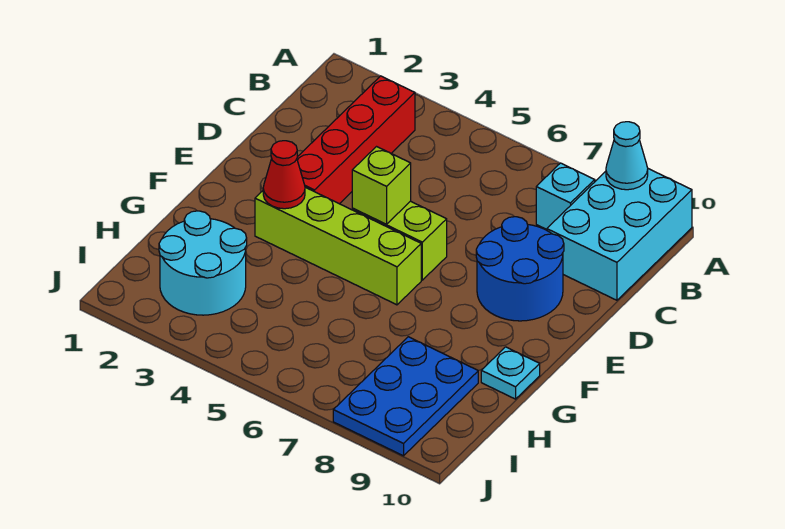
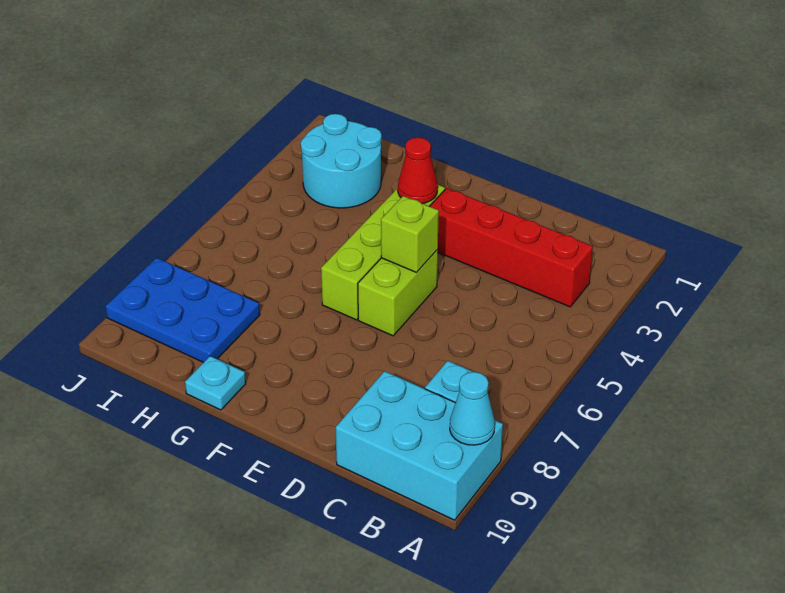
blue 2x2 round brick [476,217,564,321] -> none

